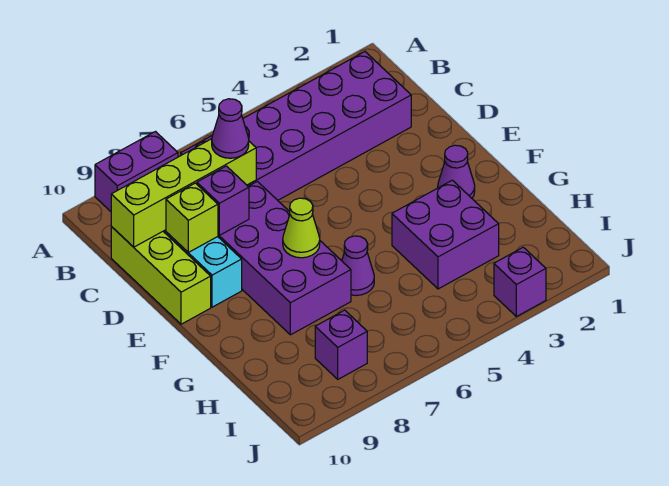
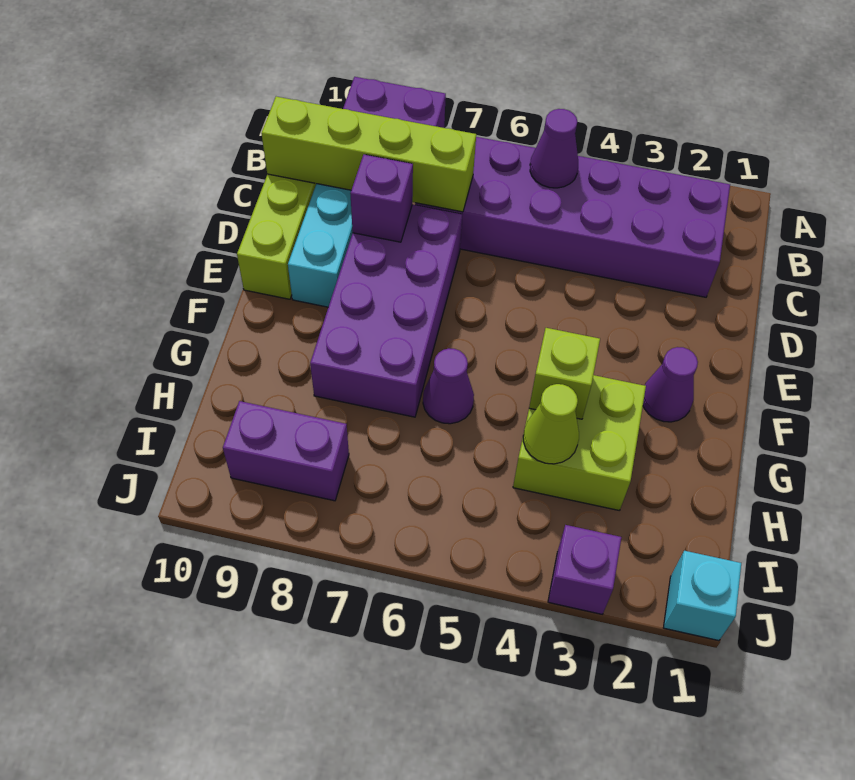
purple 1x1 cone [212,99,249,158] -> purple 1x1 cone moved to [530,109,578,188]
lime 1x1 brick [166,183,218,252] -> lime 1x1 brick moved to [529,328,600,419]
lime 1x1 cone [283,198,320,258] -> lime 1x1 cone moved to [523,384,579,464]
purple 2x2 brick [392,180,499,289] -> lime 2x2 brick [513,375,646,511]
purple 1x1 brick [315,310,367,379] -> purple 1x2 brick [223,401,349,501]
none -> cyan 1x1 brick [664,551,741,641]

